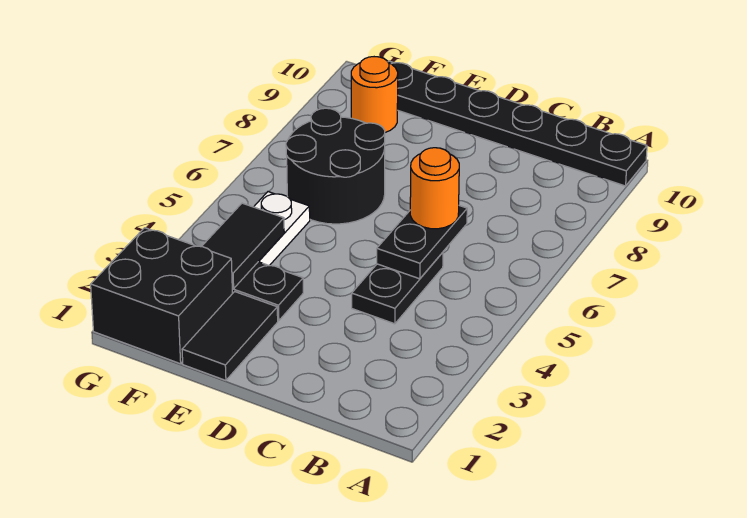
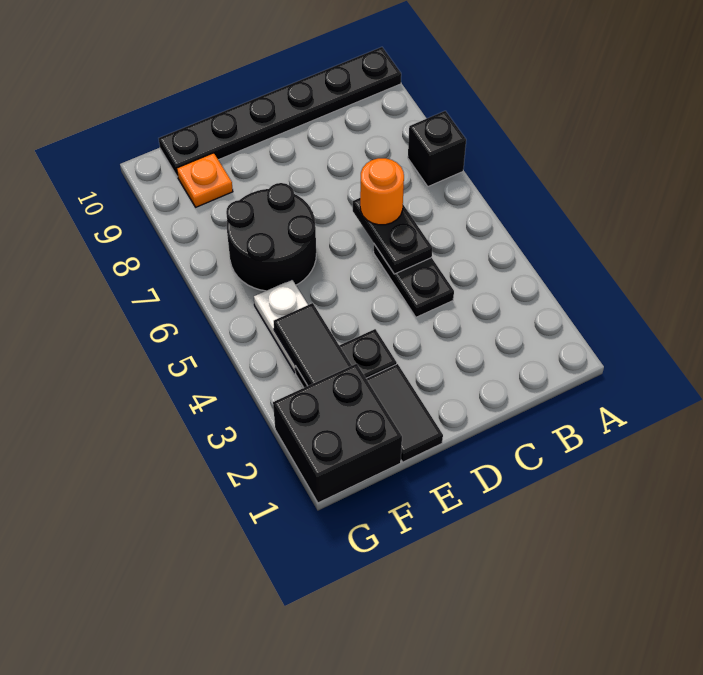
none -> black 1x1 brick [408,111,466,187]
orange 1x1 round brick [351,57,398,132] -> orange 1x1 plate [177,153,233,207]

